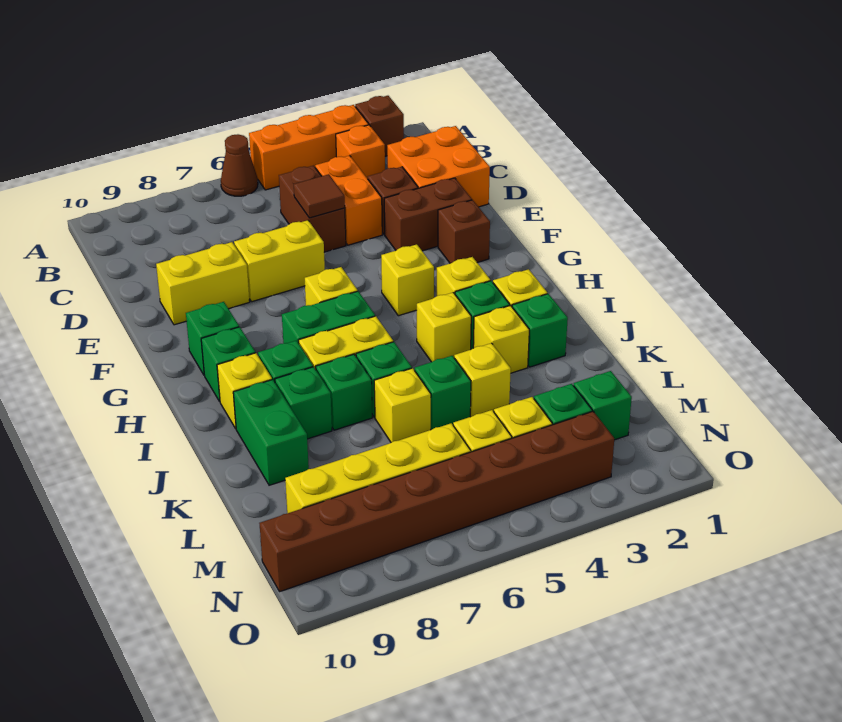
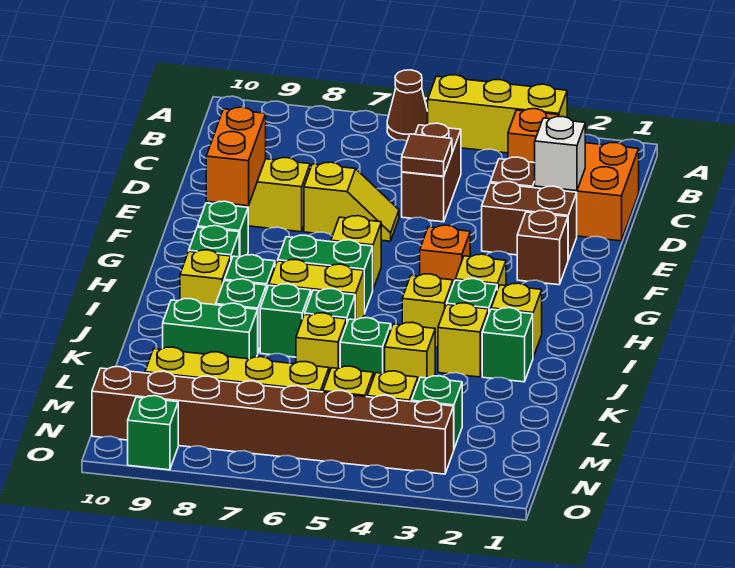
brown 1x1 brick [355,96,404,156] -> none
orange 1x3 brick [249,105,369,190] -> yellow 1x3 brick [428,75,567,153]
orange 1x2 brick [315,155,382,245] -> orange 1x2 brick moved to [206,107,266,206]
none -> white 1x1 brick [535,117,585,191]
yellow 1x2 brick [234,220,325,302] -> yellow 1x2 slope [304,162,399,241]
yellow 1x1 brick [381,244,434,316] -> orange 1x1 brick [420,225,470,284]
green 1x2 brick [233,380,309,485] -> green 1x2 brick turned to [163,299,258,359]
green 1x1 brick [573,371,632,440] -> green 1x1 brick moved to [128,396,178,470]

